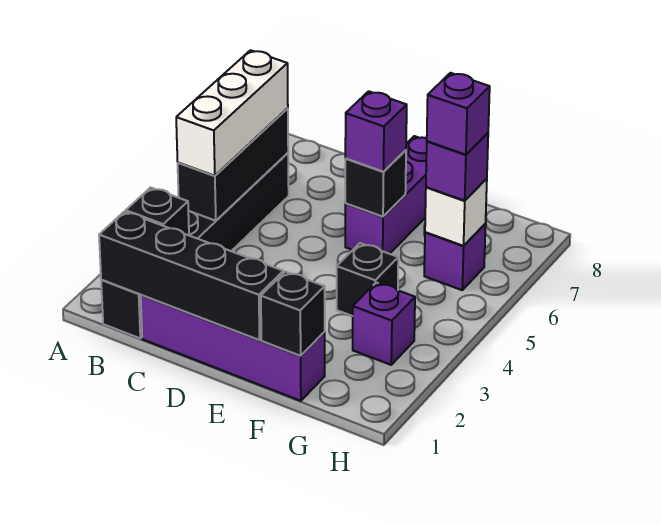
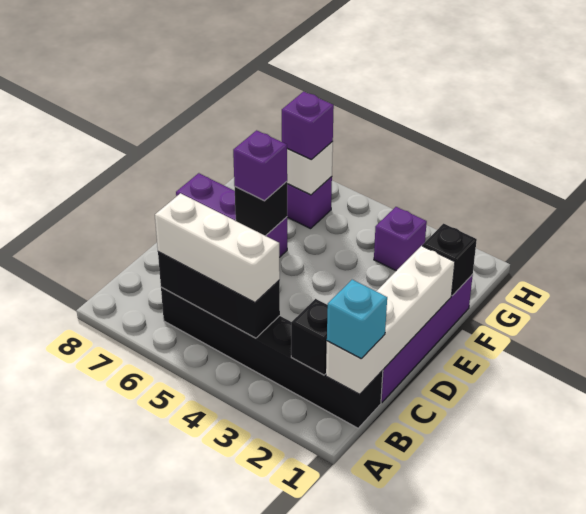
black 1x4 brick [99,212,283,340] -> white 1x4 brick [326,246,455,394]
none -> cyan 1x1 brick [327,280,387,359]
black 1x1 brick [337,243,398,316] -> none
purple 1x1 brick [427,73,490,155] -> none

